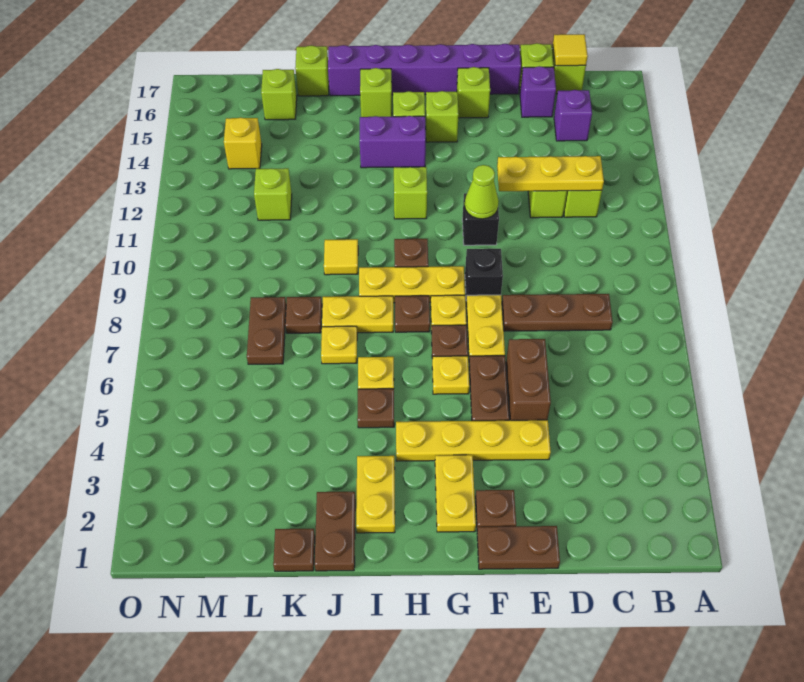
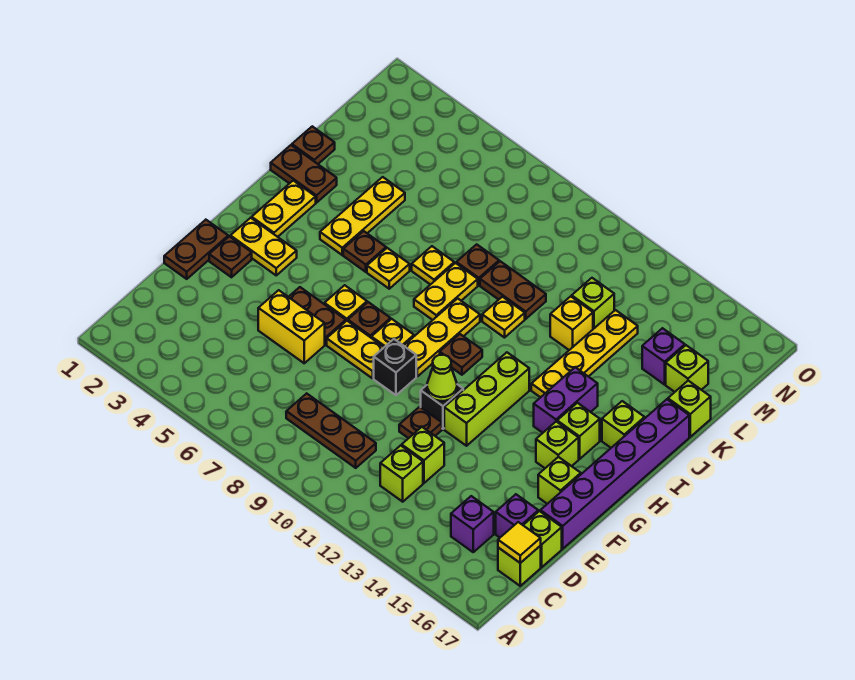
brown 1x3 plate [502,294,613,331] -> brown 1x3 plate turned to [286,393,376,468]
yellow 1x3 plate [497,156,604,191] -> yellow 1x3 plate moved to [320,177,405,255]
yellow 1x4 plate [396,420,551,461] -> yellow 1x4 plate moved to [531,310,638,397]
brown 1x2 brick [506,339,551,420] -> yellow 1x2 brick [258,290,325,363]
brown 1x1 plate [395,296,430,332] -> brown 1x1 plate moved to [399,407,442,438]
lime 1x1 brick [394,167,427,219] -> lime 1x3 brick [444,352,529,446]
yellow 1x2 plate [356,456,395,533] -> yellow 1x2 plate turned to [252,181,316,237]
yellow 1x1 tile [324,239,358,275] -> yellow 1x1 plate [482,297,525,338]
brown 1x2 plate [247,297,286,364] -> brown 1x2 plate moved to [480,261,546,319]
none -> purple 1x1 brick [642,328,685,385]
yellow 1x1 brick [224,117,262,169] -> yellow 1x1 brick moved to [550,296,593,350]

